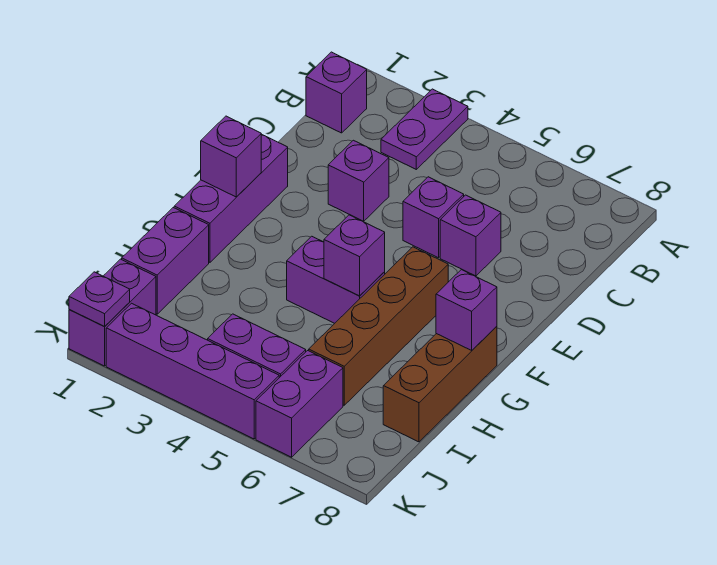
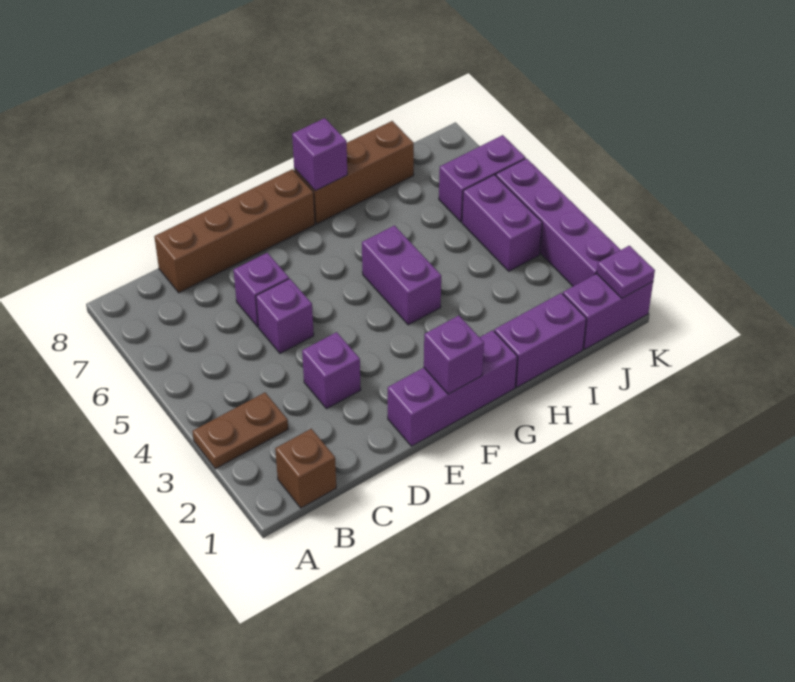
purple 1x2 plate [381,89,468,169] -> brown 1x2 plate [192,393,288,469]
purple 1x1 brick [306,52,367,133] -> brown 1x1 brick [275,429,336,508]
brown 1x4 brick [309,247,448,405] -> brown 1x4 brick moved to [154,169,315,293]
purple 1x1 brick [324,215,385,296] -> none

